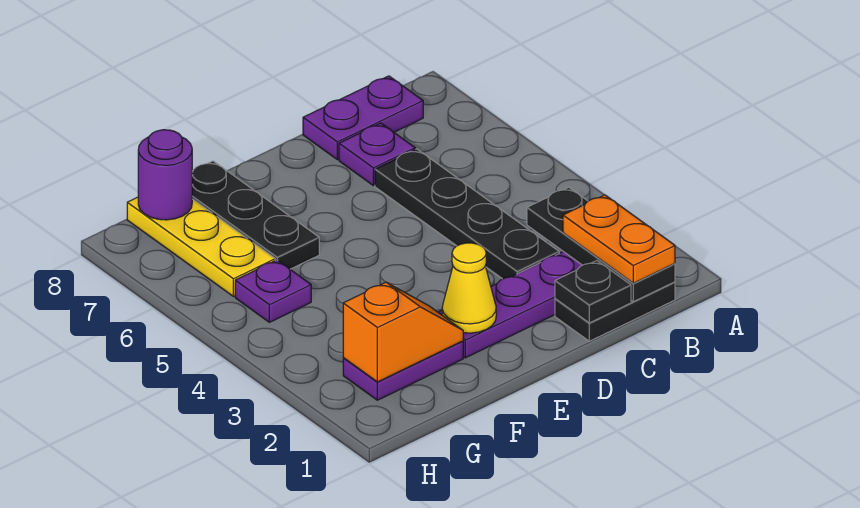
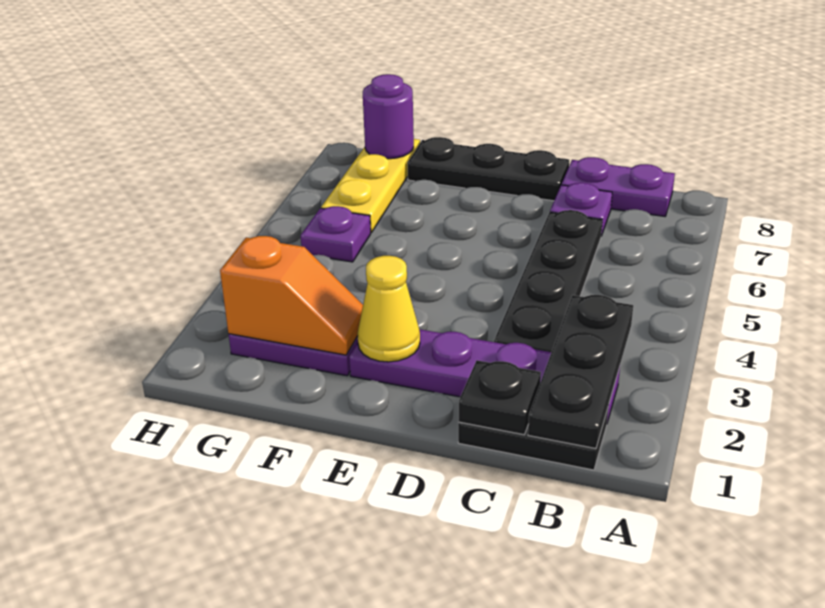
orange 1x2 plate [563,195,675,283] -> none
black 1x3 plate [192,161,319,269] -> black 1x3 plate turned to [407,137,569,201]

